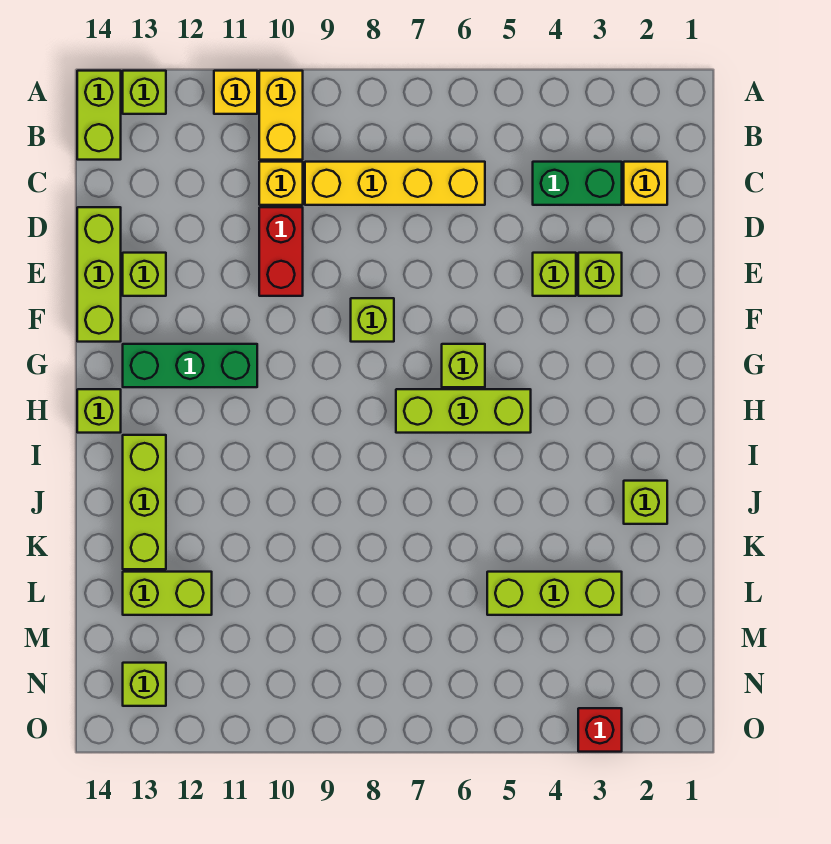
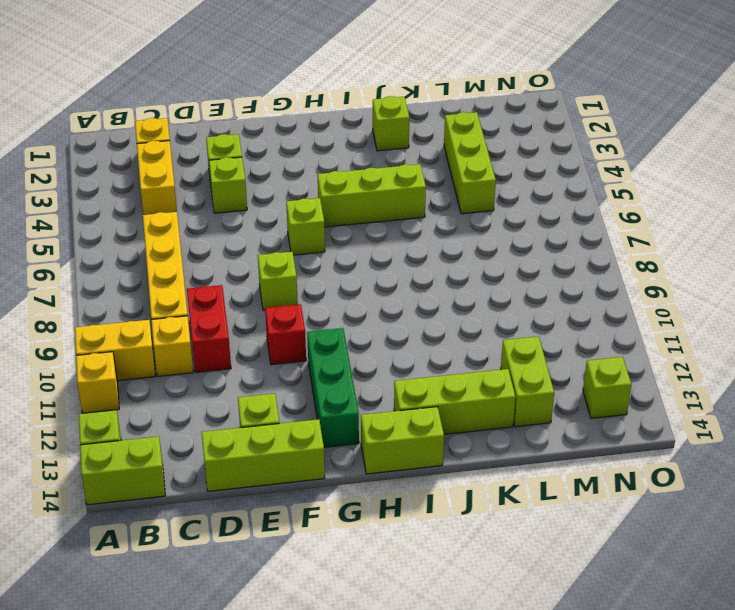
green 1x2 brick [533,162,622,205] -> yellow 1x2 brick [137,141,177,215]
red 1x2 brick [259,207,303,296] -> red 1x2 brick turned to [187,285,231,372]
lime 1x3 brick [396,389,531,433] -> lime 1x3 brick turned to [318,164,426,227]
lime 1x1 brick [77,389,121,433] -> lime 1x2 brick [361,407,444,474]
red 1x1 brick [578,708,622,752] -> red 1x1 brick moved to [265,304,306,365]

